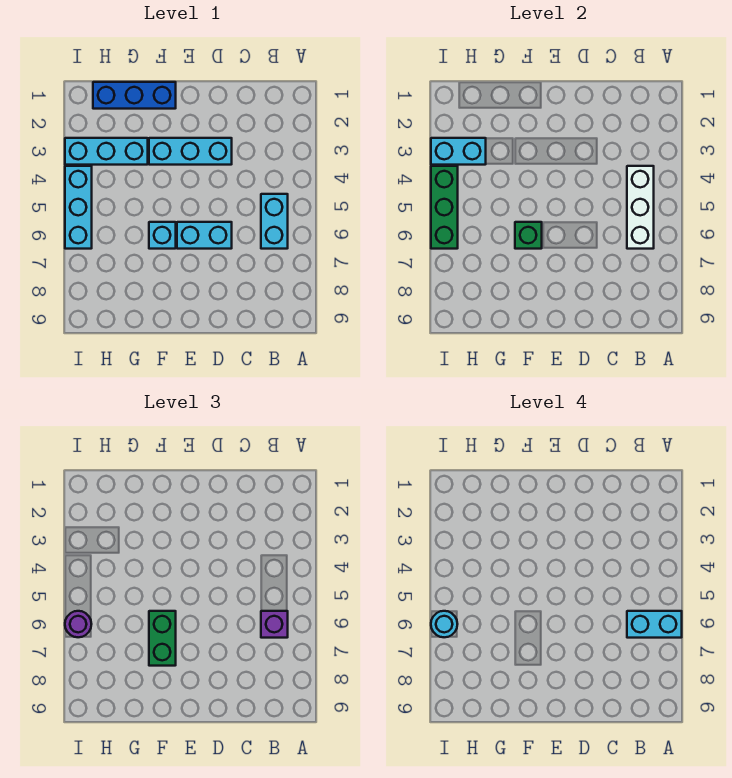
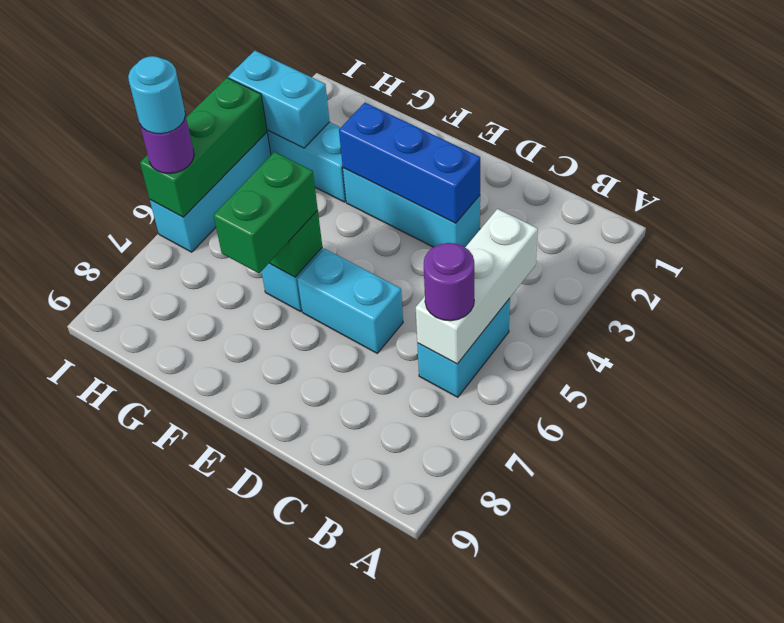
cyan 1x2 brick [627,611,682,638] -> none
purple 1x1 brick [261,611,288,638] -> purple 1x1 round brick [424,243,474,321]
blue 1x3 brick [93,82,176,109] -> blue 1x3 brick moved to [339,103,480,223]

